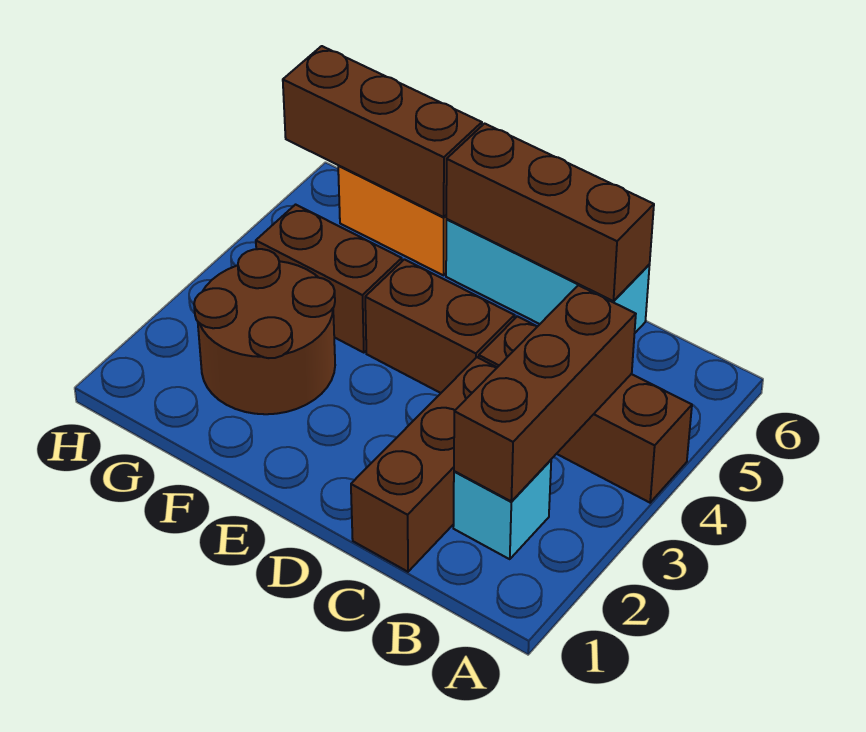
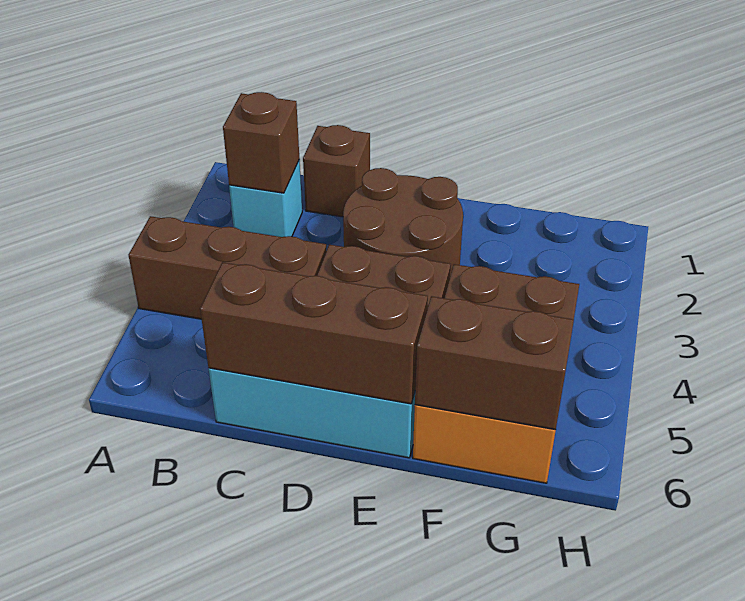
brown 1x3 brick [454,285,636,501] -> brown 1x1 brick [223,92,299,193]
brown 1x3 brick [351,357,497,572] -> brown 1x1 brick [303,125,370,217]
brown 2x2 round brick [194,249,335,414] -> brown 2x2 round brick moved to [343,168,463,276]
brown 1x3 brick [283,46,482,217] -> brown 1x2 brick [415,296,574,430]

